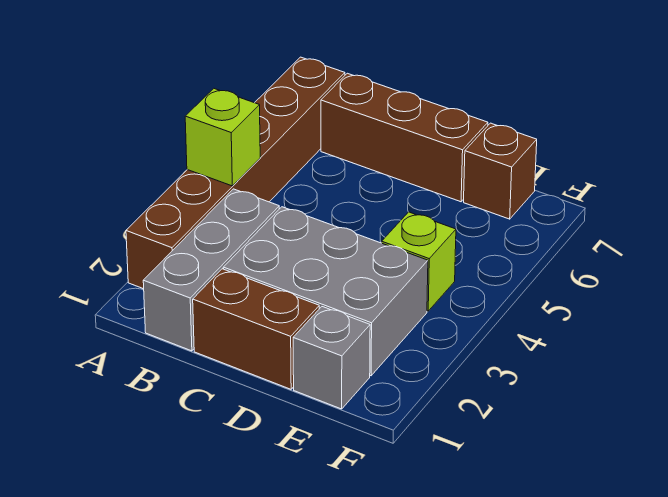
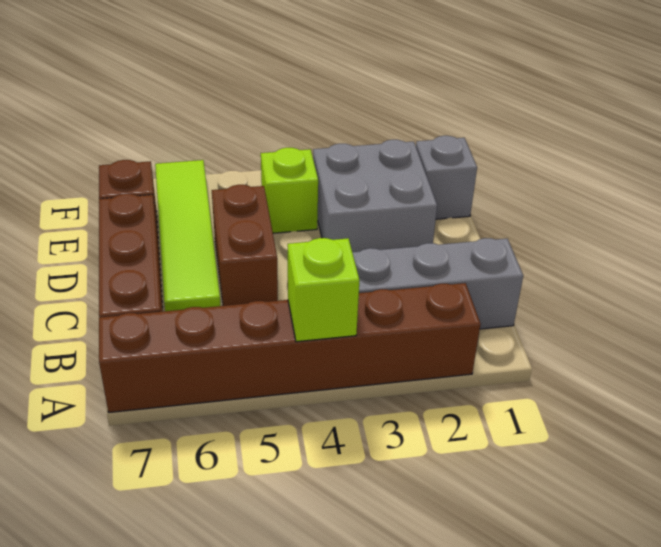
brown 1x2 brick [193,269,319,389] -> brown 1x2 brick moved to [212,185,278,306]
grey 2x3 brick [223,207,428,376] -> grey 2x2 brick [313,140,437,252]
none -> lime 1x4 tile [155,160,220,311]

